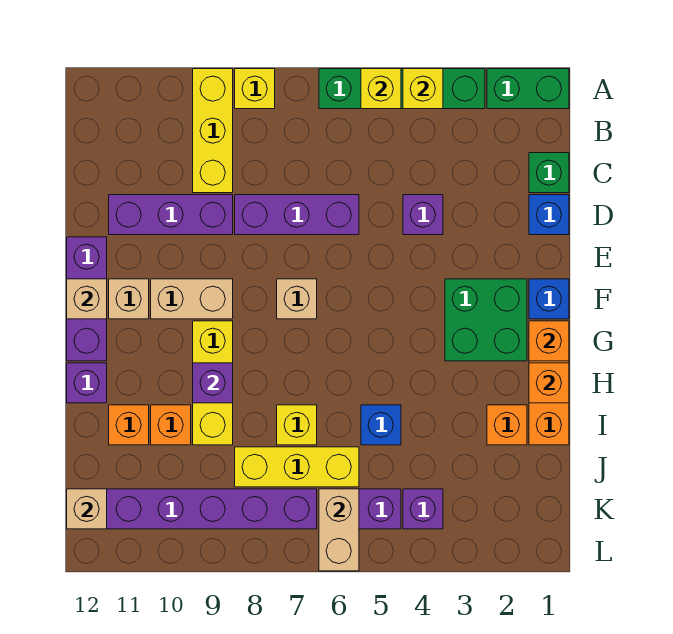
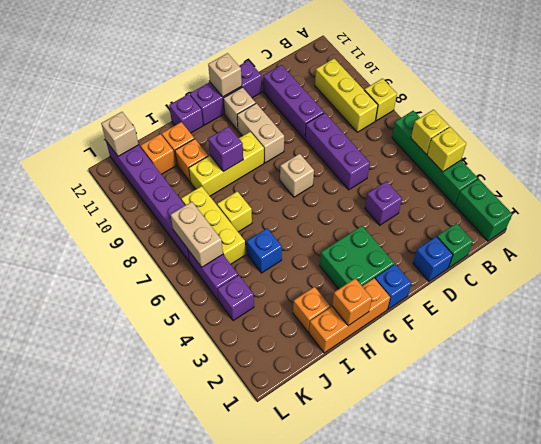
yellow 1x3 brick [193,69,233,193] -> yellow 1x3 brick turned to [315,59,378,132]
orange 1x1 brick [529,321,569,361] -> orange 1x1 brick moved to [140,134,176,174]
tan 1x2 brick [319,489,359,571] -> tan 1x2 brick turned to [171,202,223,267]

